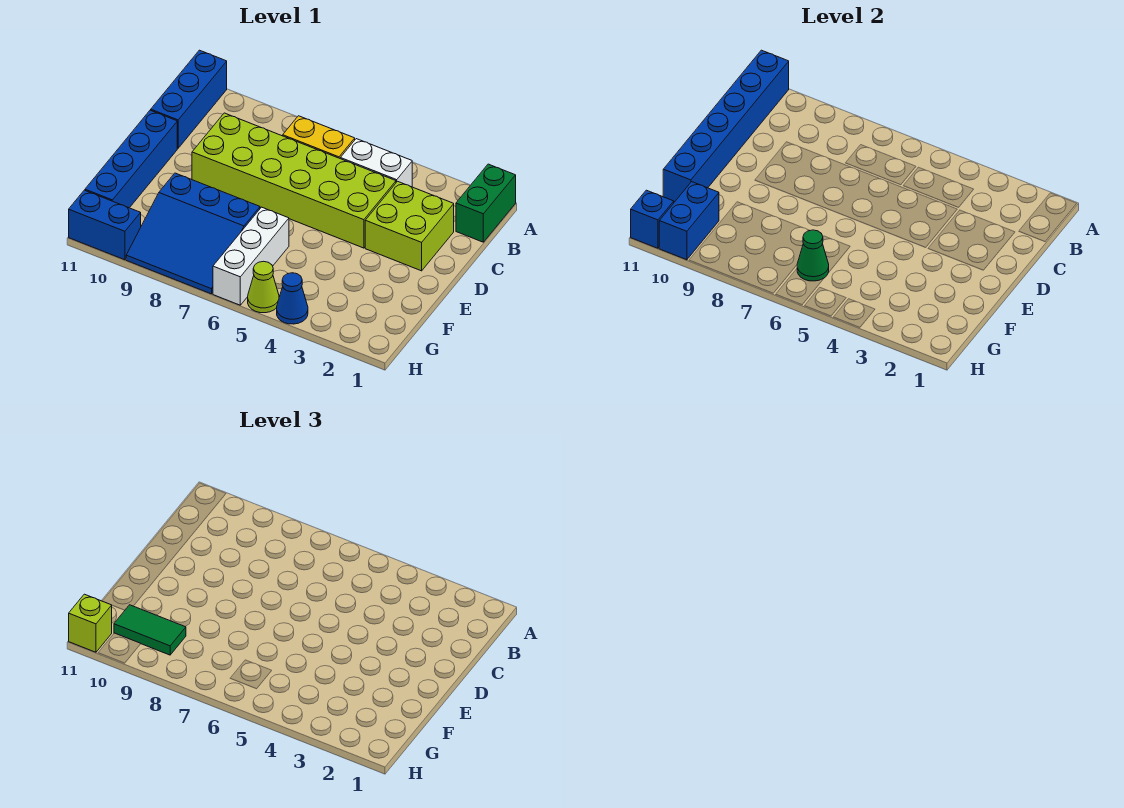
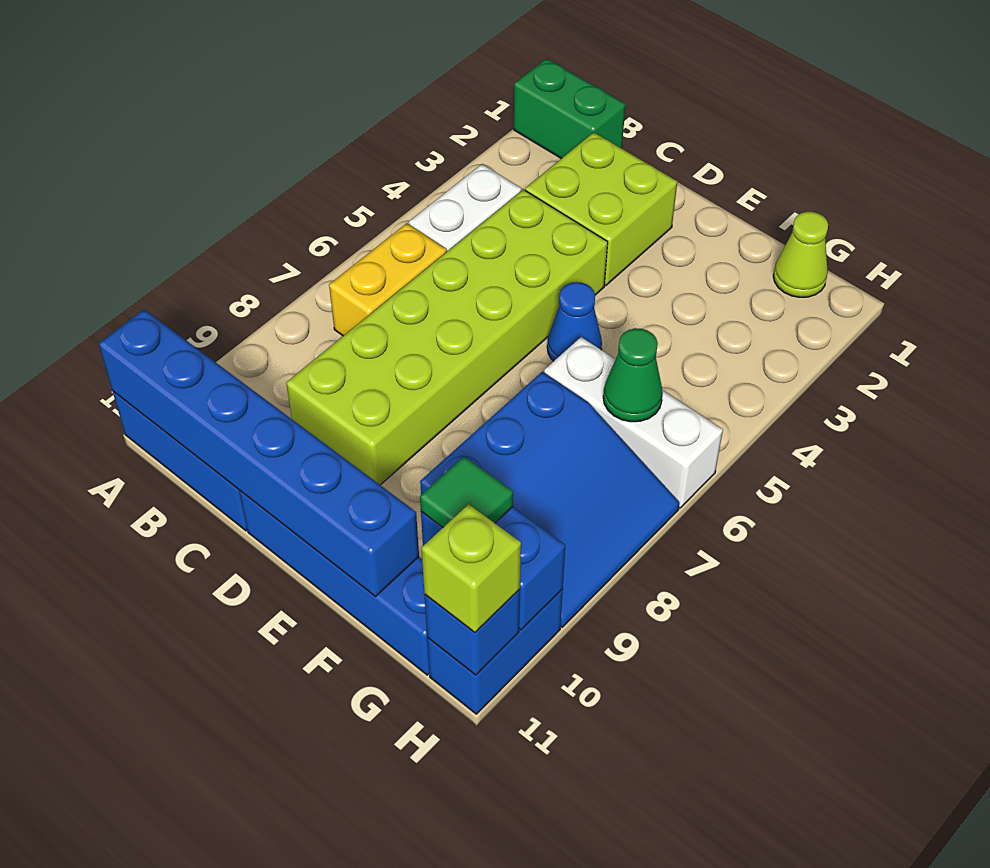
green 1x2 tile [114,605,186,655] -> green 1x1 tile [420,456,513,527]
blue 1x1 cone [277,273,308,324] -> blue 1x1 cone moved to [547,282,602,361]
lime 1x1 cone [248,261,279,313] -> lime 1x1 cone moved to [773,212,828,297]

